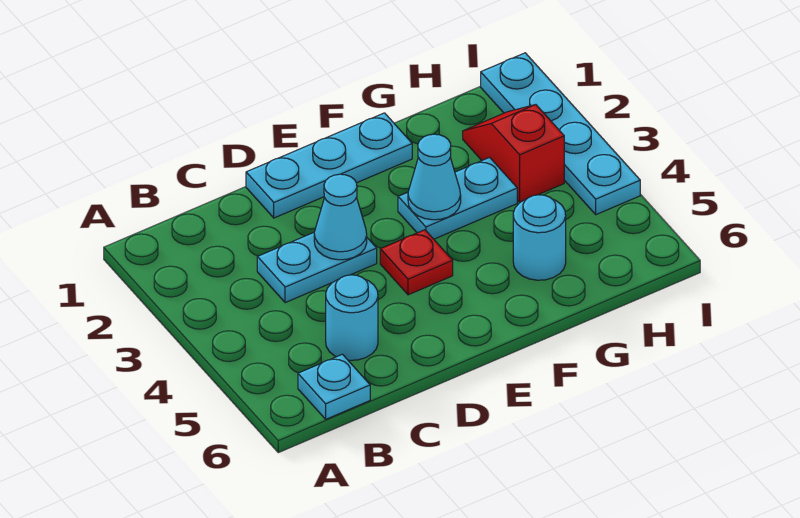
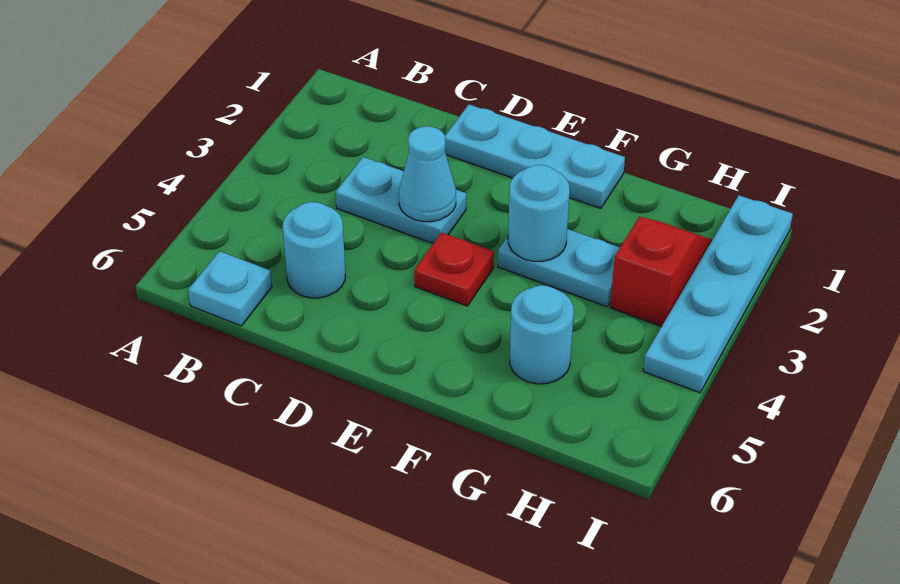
cyan 1x1 cone [408,134,461,220] -> cyan 1x1 round brick [508,165,570,261]

